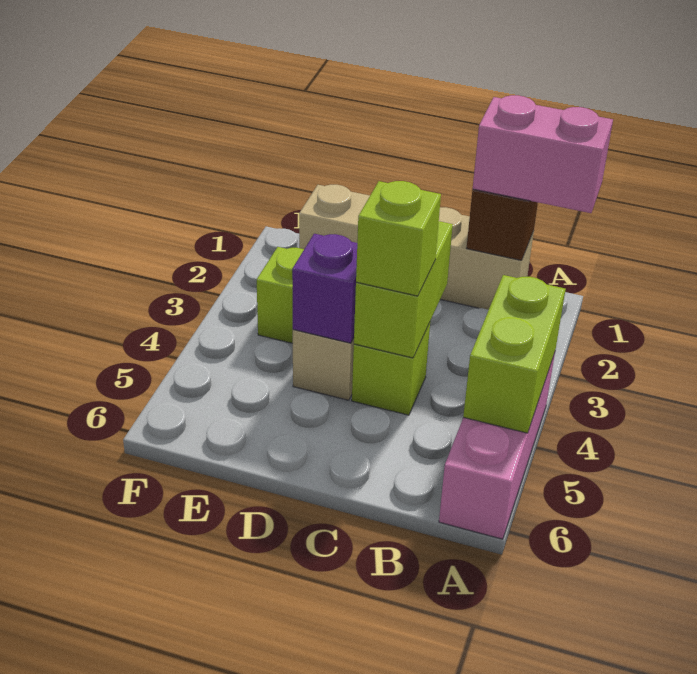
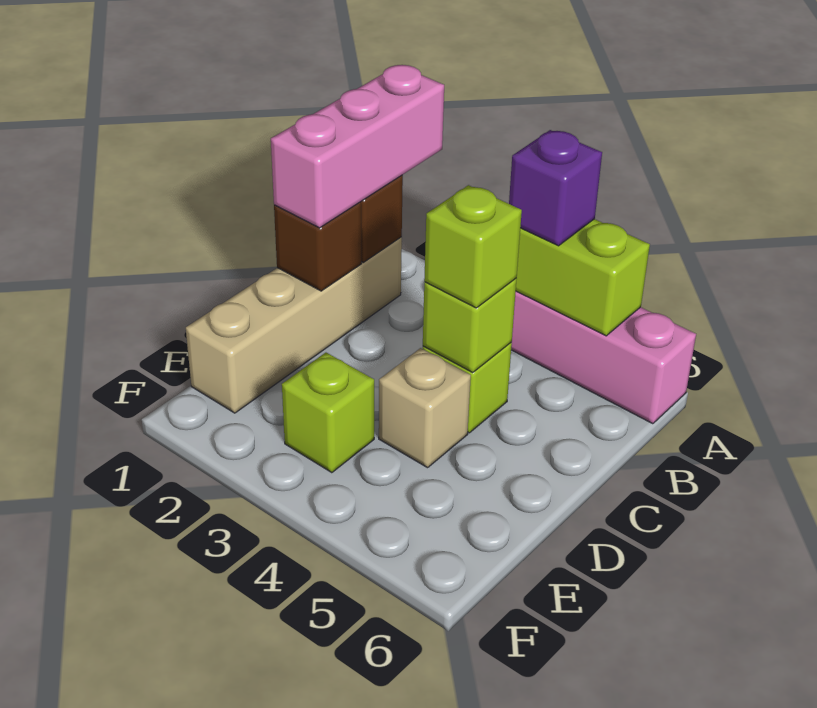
pink 1x2 brick [473,95,613,213] -> pink 1x3 brick [271,65,444,228]
none -> brown 1x1 brick [274,202,361,291]
lime 1x2 brick [354,221,453,358] -> lime 1x1 brick [423,279,517,373]
purple 1x1 brick [292,234,357,343] -> purple 1x1 brick moved to [509,130,602,246]

